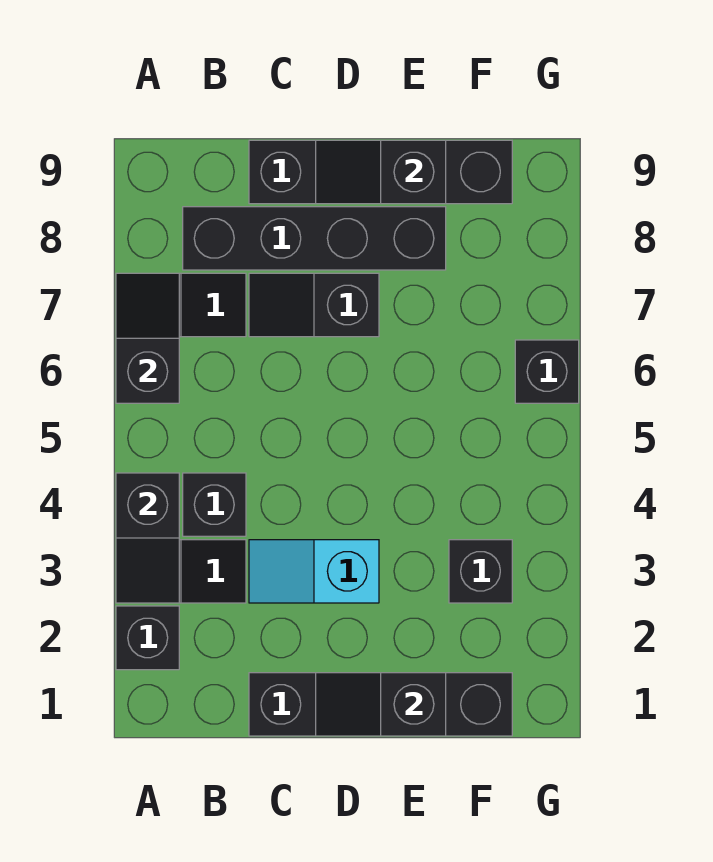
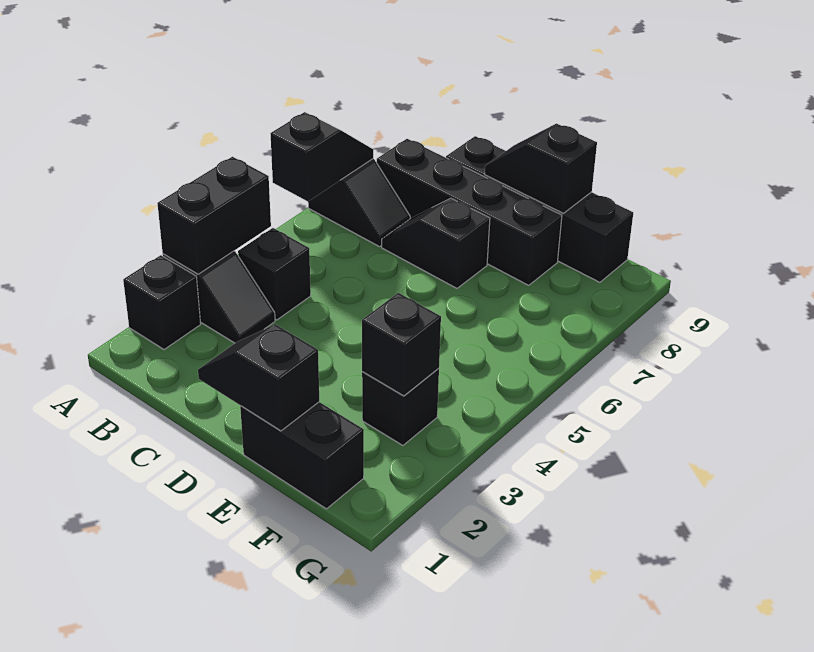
black 1x2 slope [116,473,179,603] -> black 1x2 brick [157,157,271,274]
black 1x4 brick [249,673,512,736] -> black 1x2 brick [240,402,364,509]
cyan 1x2 slope [249,540,379,603] -> none
black 1x1 brick [515,340,579,403] -> black 1x1 brick moved to [362,293,441,396]

